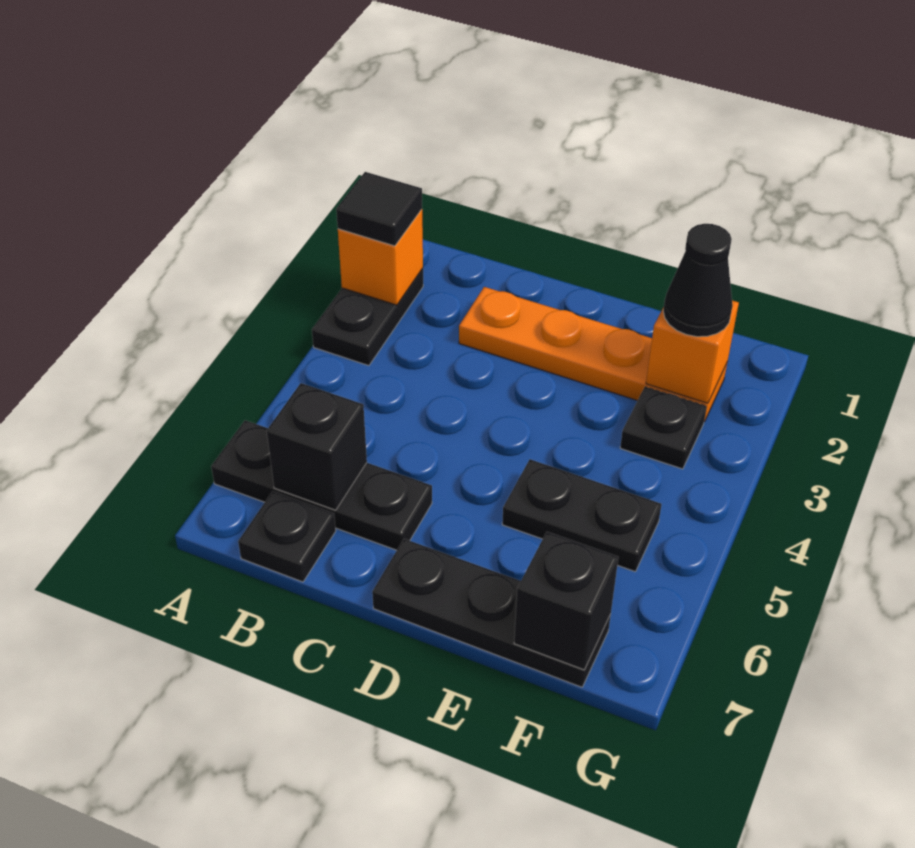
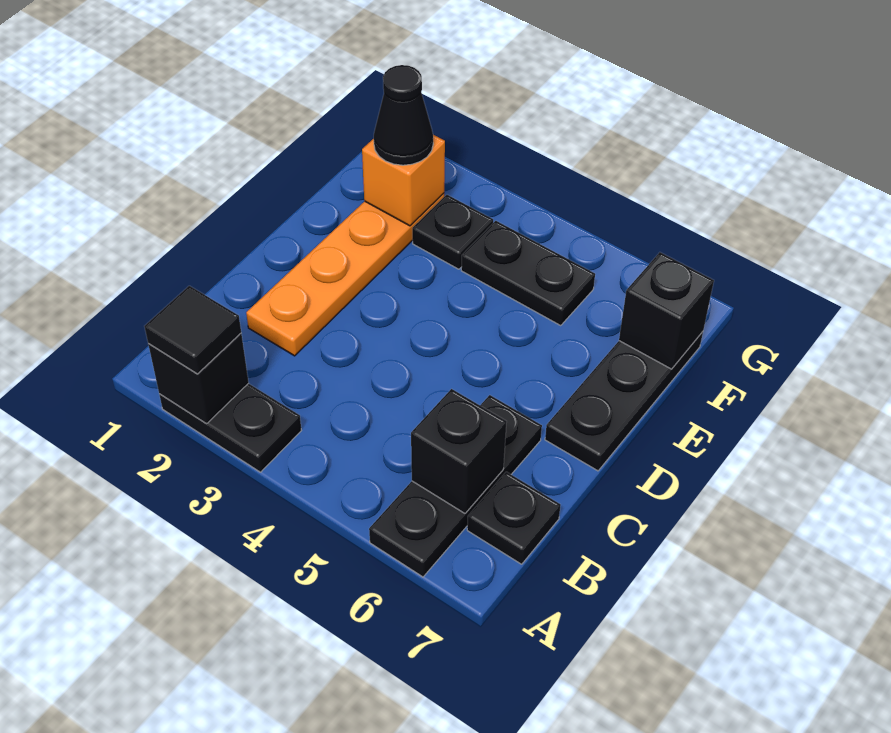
orange 1x1 brick [338,209,423,305] -> black 1x1 brick [148,333,249,424]
black 1x2 plate [502,459,662,572] -> black 1x2 plate turned to [461,221,595,326]

